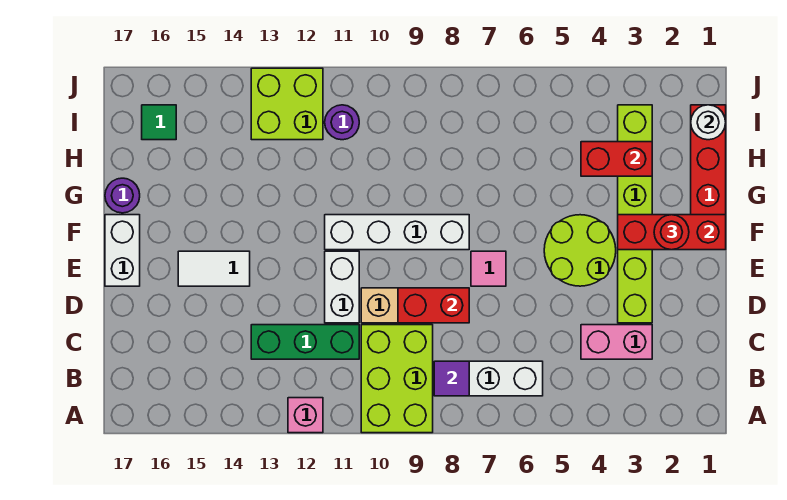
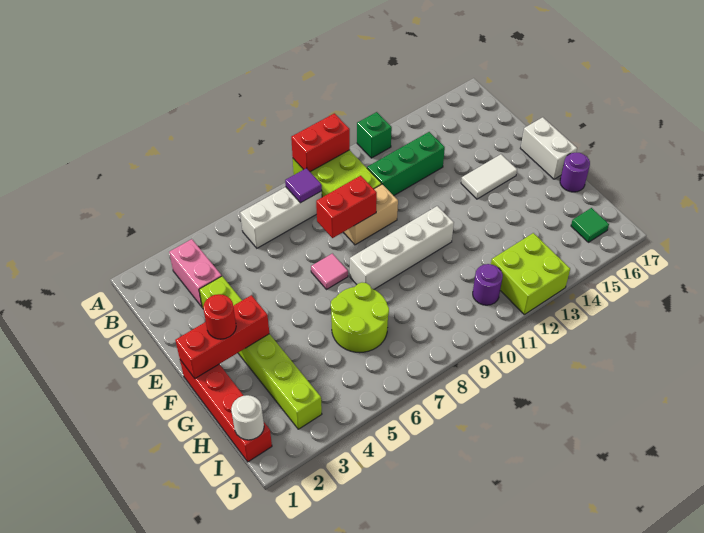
pink 1x1 brick [288,398,323,433] -> green 1x1 brick [357,112,392,158]
pink 1x2 brick [581,325,652,359] -> pink 1x2 brick turned to [169,239,222,307]
white 1x2 brick [325,251,359,323] -> none
lime 2x2 round brick [544,215,616,286] -> lime 2x2 round brick moved to [331,283,389,353]
red 1x2 brick [581,142,652,176] -> red 1x2 brick moved to [291,113,350,172]

